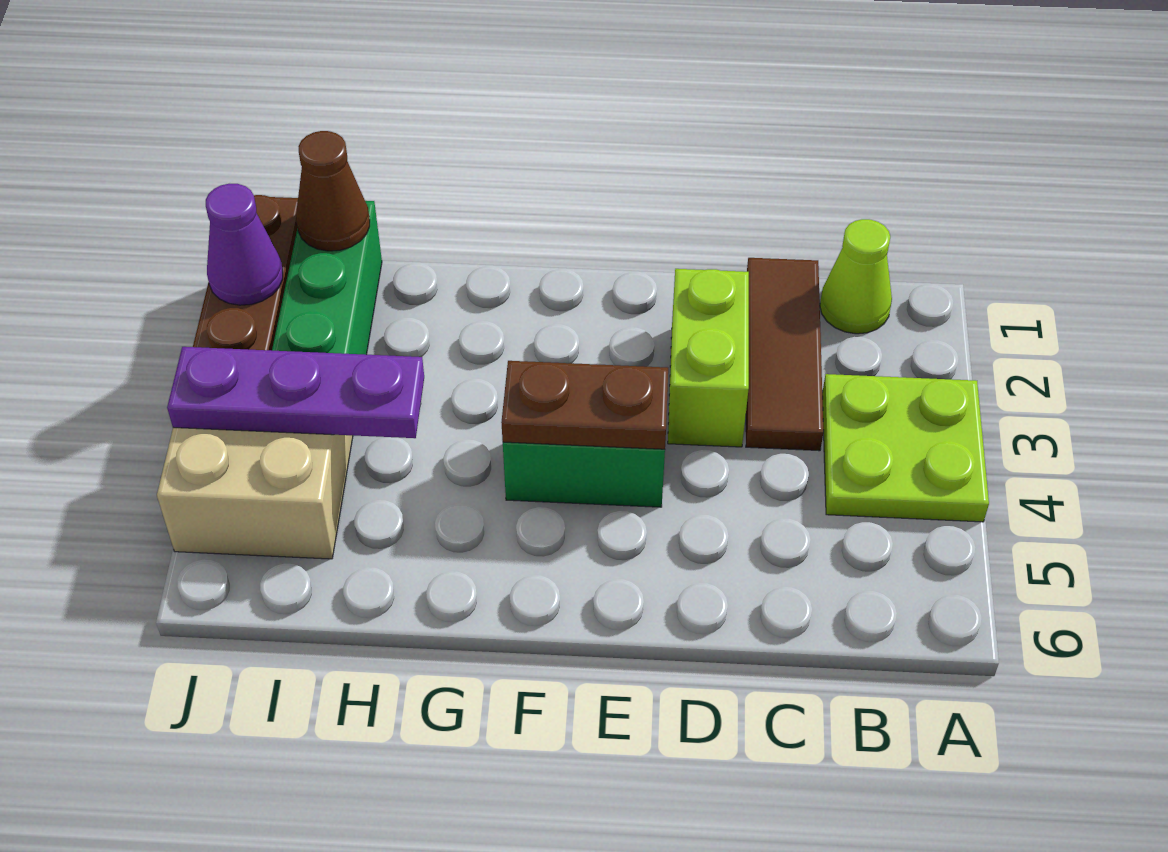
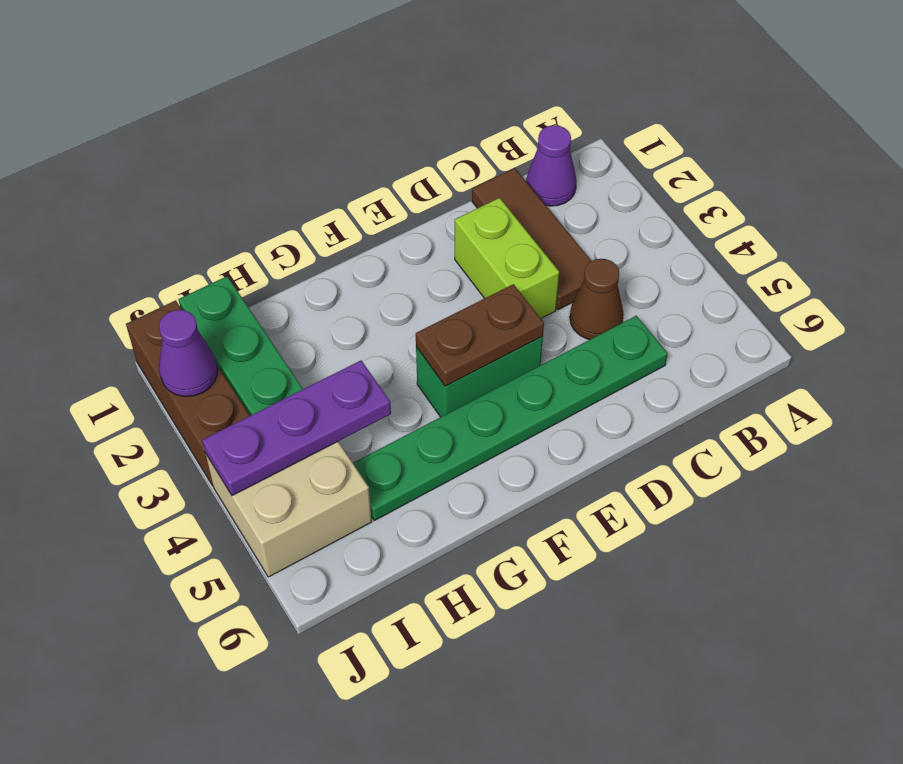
lime 2x2 plate [822,374,989,522] -> none
lime 1x1 cone [820,219,892,334] -> purple 1x1 cone [526,125,577,206]
none -> green 1x6 plate [353,316,668,520]
brown 1x1 cone [296,131,370,251] -> brown 1x1 cone moved to [570,259,623,340]

